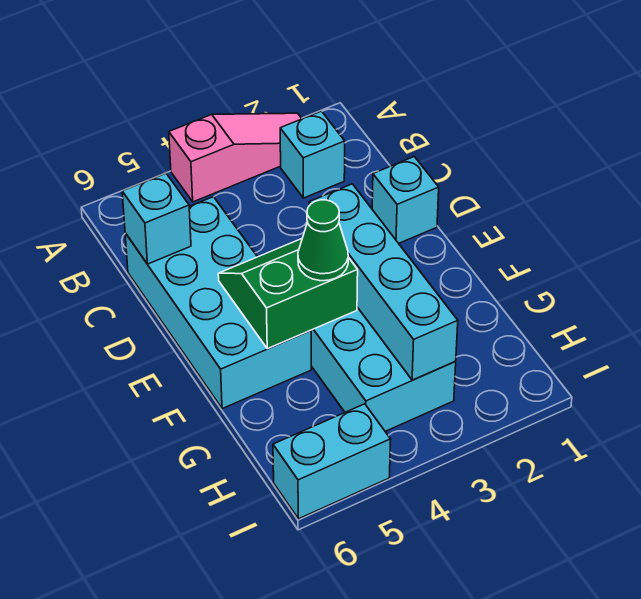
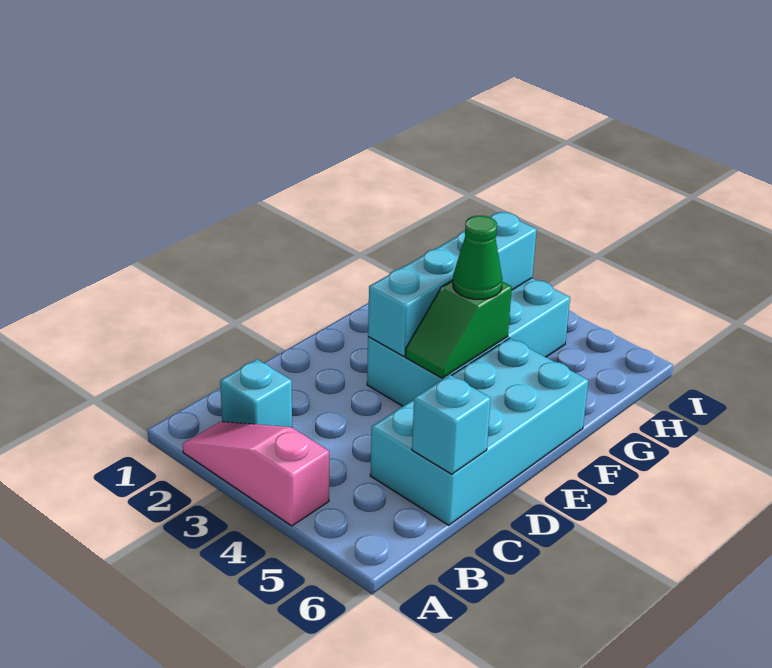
cyan 1x1 brick [372,157,439,243] -> none
green 2x2 slope [218,239,358,349] -> green 1x2 slope [405,280,512,378]
cyan 1x2 brick [273,404,391,519] -> none

